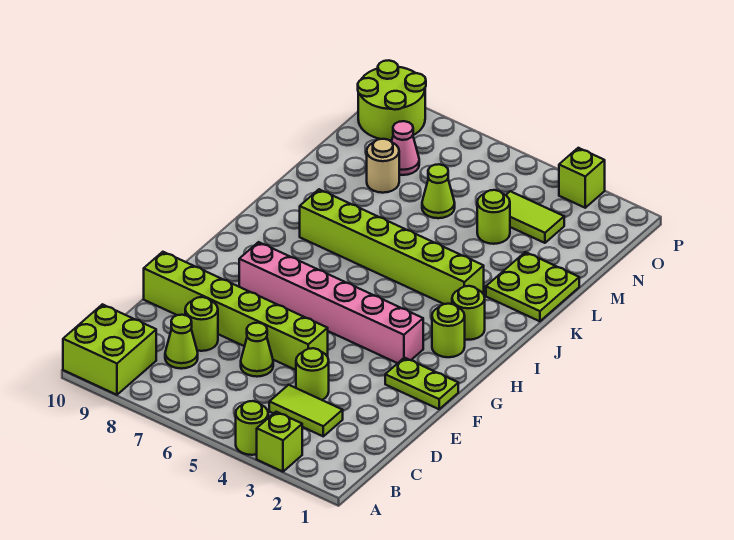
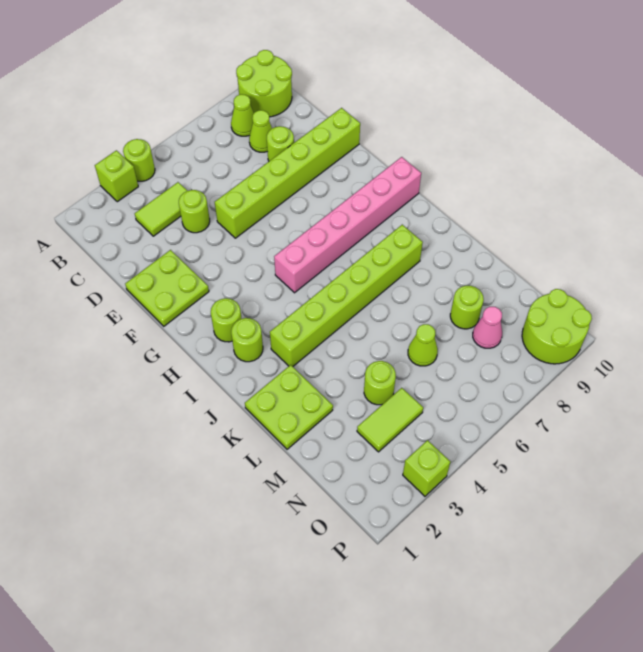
lime 2x2 brick [63,304,156,395] -> lime 2x2 round brick [236,50,292,117]
lime 1x1 cone [241,323,273,377] -> lime 1x1 cone moved to [231,94,254,136]
lime 1x2 plate [385,358,458,409] -> lime 2x2 plate [125,250,209,326]
pink 1x6 brick [239,242,423,363] -> pink 1x6 brick moved to [274,157,421,293]
tan 1x1 round brick [367,139,399,193] -> lime 1x1 round brick [450,286,484,329]

